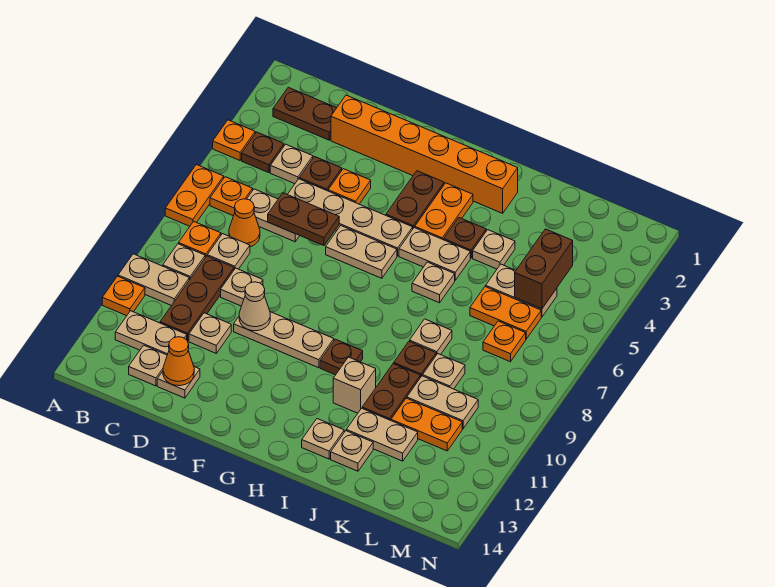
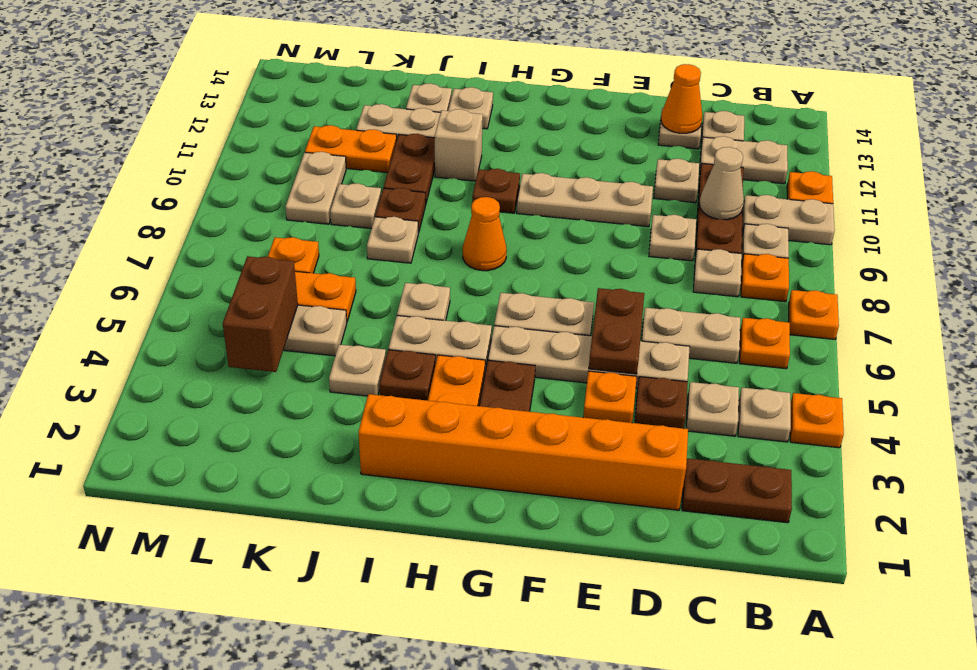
orange 1x2 plate [165,165,224,226] -> orange 1x1 plate [789,290,839,339]
brown 1x1 plate [242,132,284,173] -> tan 1x1 plate [738,388,791,442]
orange 1x1 cone [229,199,260,247] -> orange 1x1 cone moved to [463,197,507,271]
brown 1x2 plate [268,193,339,246] -> brown 1x2 plate turned to [589,288,644,374]
tan 1x1 cone [239,282,270,331] -> tan 1x1 cone moved to [699,147,744,220]
tan 1x2 plate [407,376,478,429] -> tan 1x2 plate turned to [285,152,346,224]

